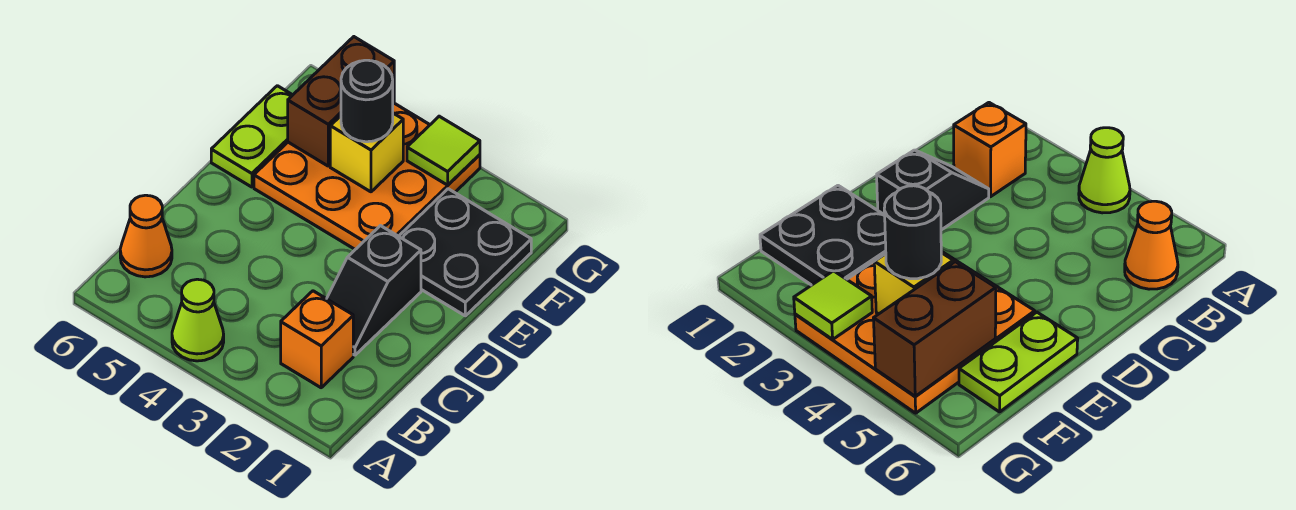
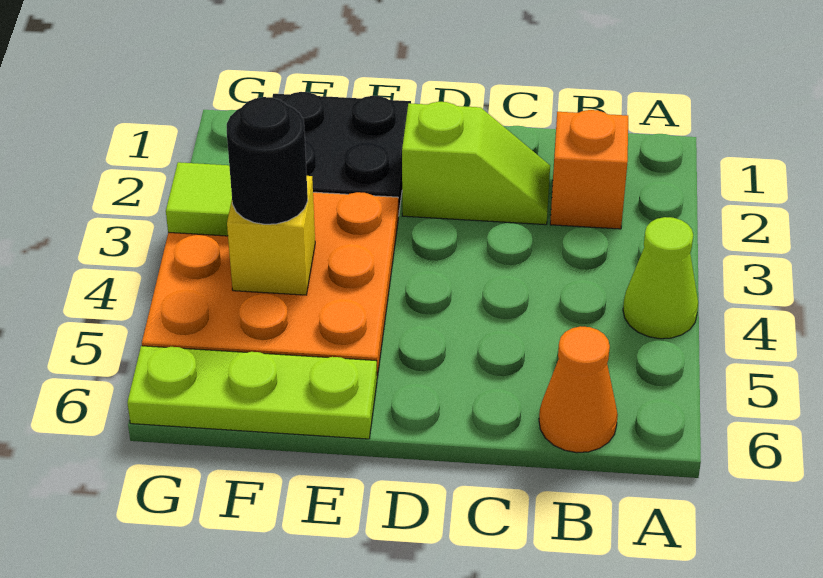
black 1x2 slope [327,226,421,355] -> lime 1x2 slope [402,102,550,225]
lime 1x2 plate [211,86,292,187] -> lime 1x3 plate [127,346,377,439]
brown 1x2 brick [288,37,394,166] -> none

